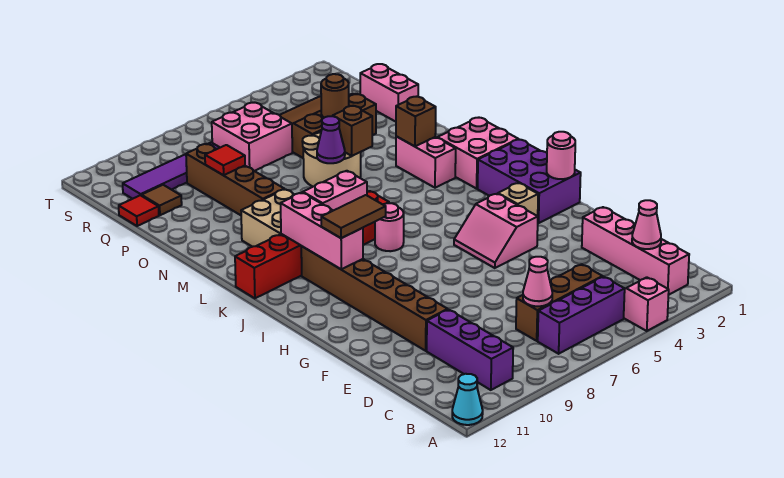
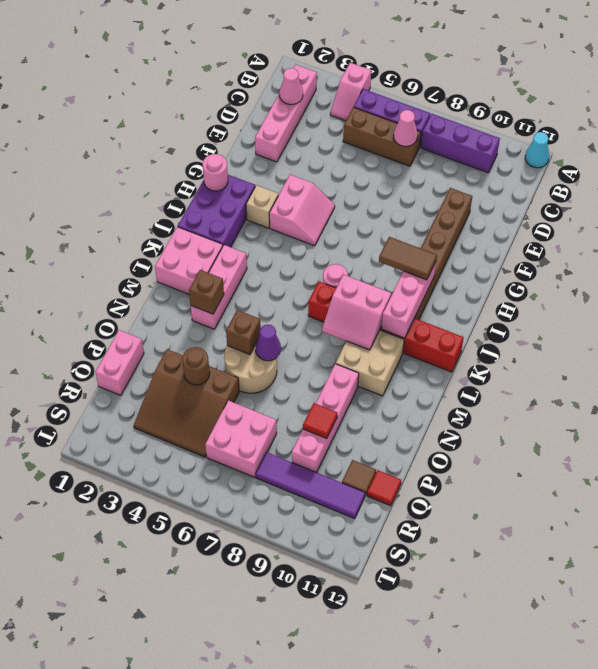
purple 1x3 brick [427,310,513,390] -> purple 1x3 brick turned to [421,114,500,173]
pink 1x2 brick [396,136,456,188] -> pink 1x3 brick [191,245,247,329]
brown 1x4 brick [186,144,284,215] -> pink 1x4 brick [292,364,359,473]

